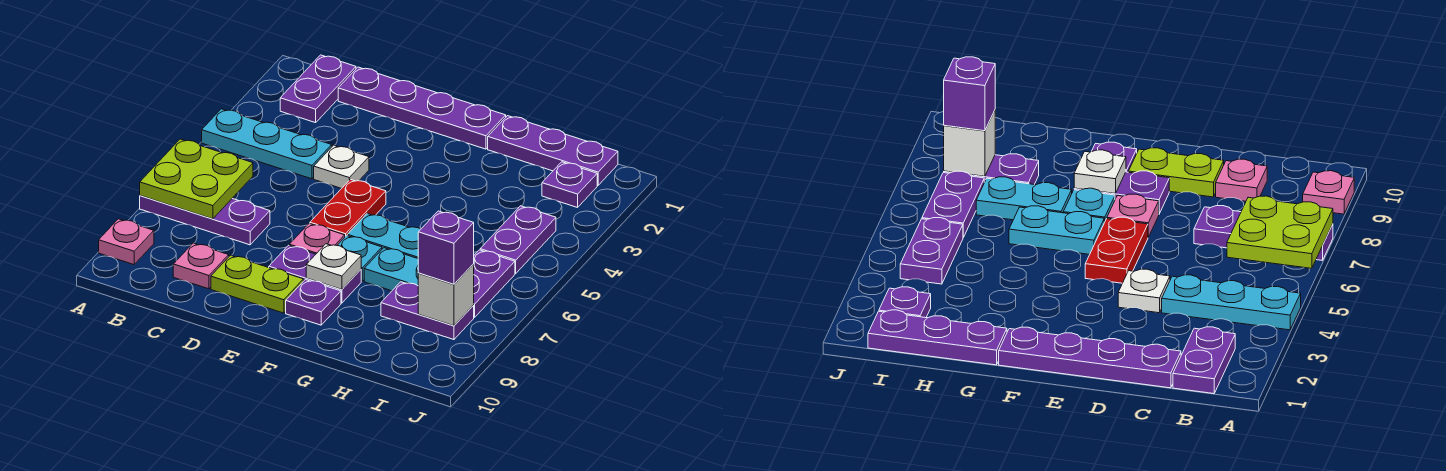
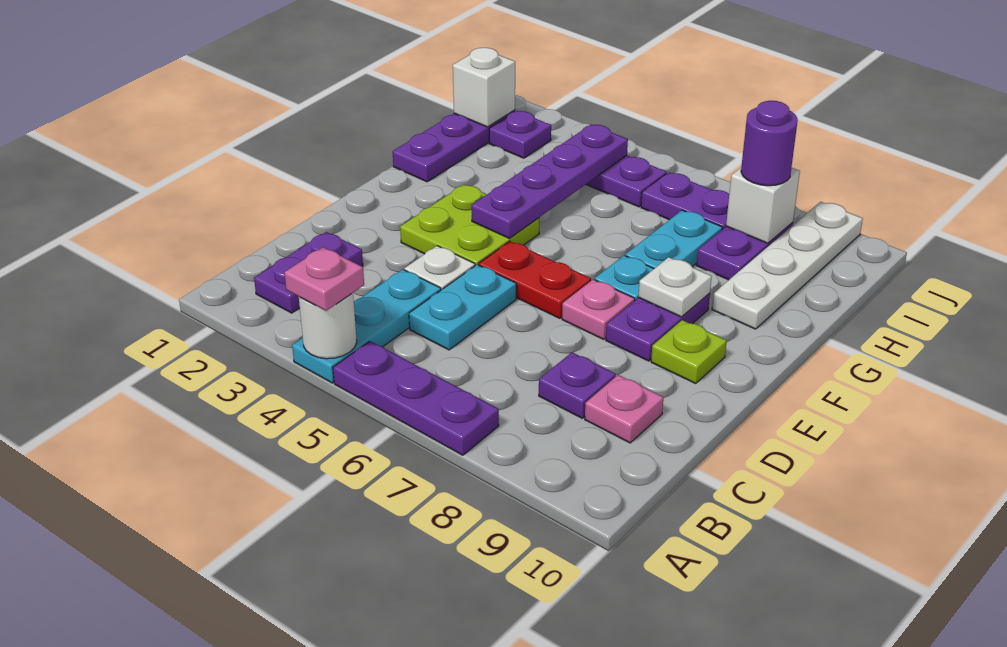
none -> white 1x1 round brick [299,293,357,359]
lime 2x2 plate [140,139,253,219] -> lime 2x2 plate moved to [400,185,539,266]
purple 1x3 plate [140,196,270,245] -> purple 1x3 plate turned to [333,341,499,455]
pink 1x1 plate [99,219,154,265] -> pink 1x1 plate moved to [285,247,364,311]
purple 1x2 plate [280,55,356,123] -> purple 1x2 plate turned to [254,232,363,313]
purple 1x4 plate [338,67,506,149] -> purple 1x4 plate moved to [472,125,628,238]
lime 1x2 plate [211,255,303,313] -> lime 1x1 plate [651,320,727,383]
cyan 1x2 plate [347,214,421,258] -> cyan 1x2 plate moved to [409,265,516,350]
purple 1x1 plate [286,280,341,325] -> purple 1x1 plate moved to [539,352,616,418]
none -> white 1x4 plate [712,202,863,329]
none -> white 1x1 brick [453,48,515,127]
purple 1x1 brick [418,211,474,284] -> purple 1x1 round brick [741,101,798,186]

